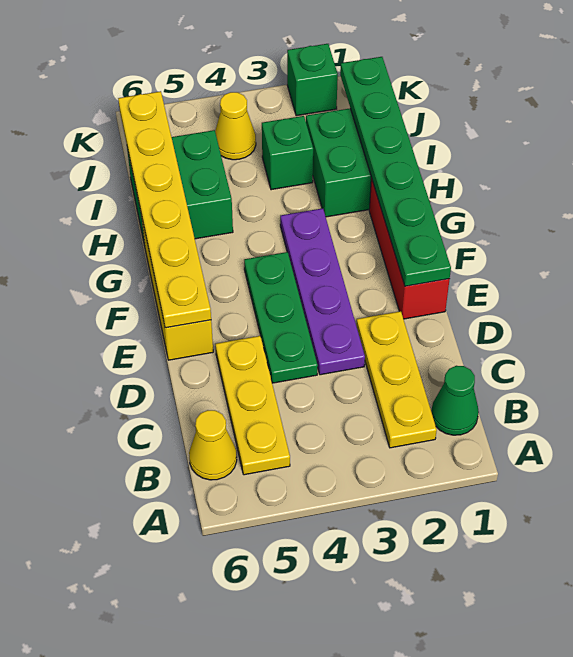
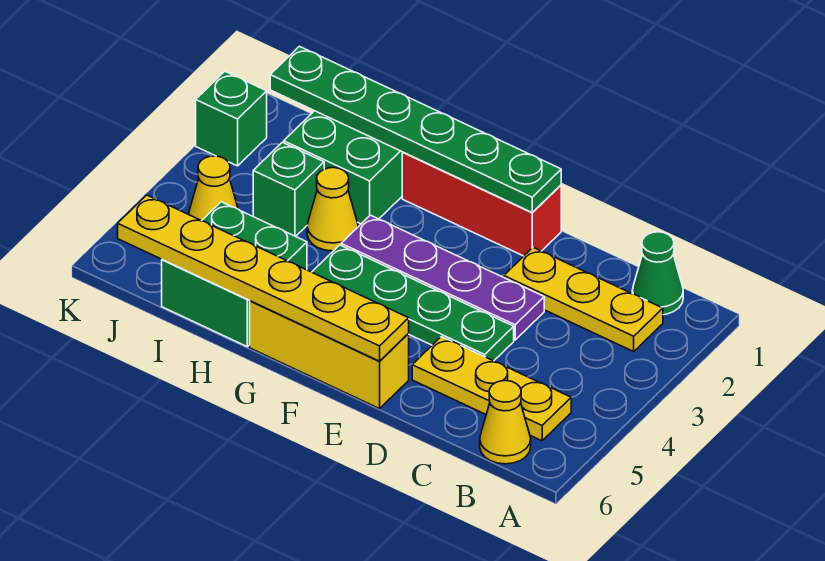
green 1x3 plate [244,252,318,383] -> green 1x4 plate [312,245,514,361]
none -> yellow 1x1 cone [307,168,358,251]

